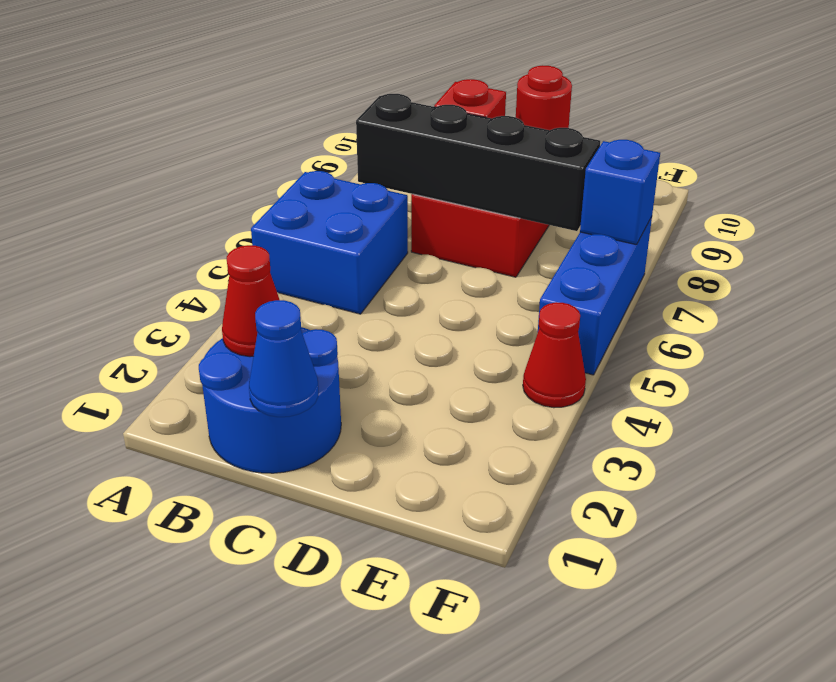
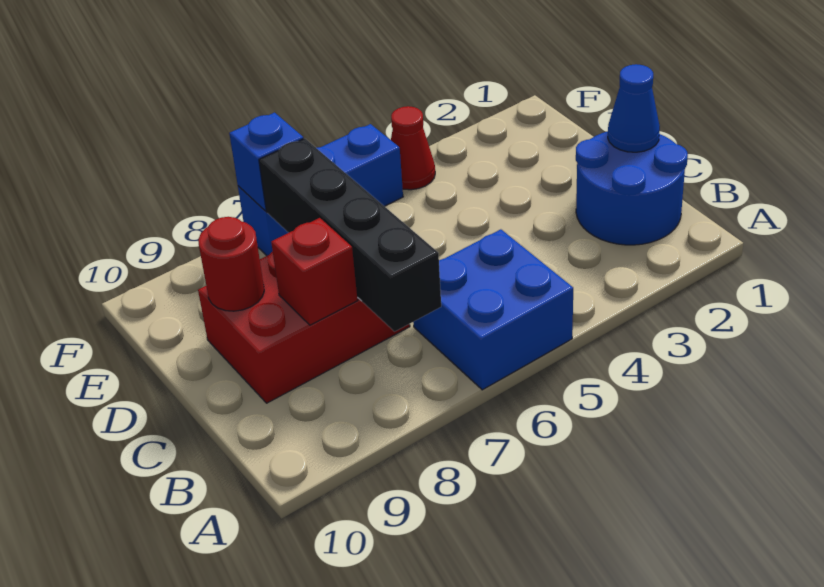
red 1x1 cone [222,245,280,357] -> none

